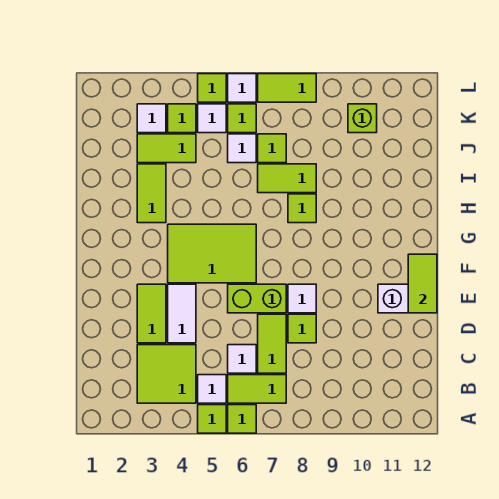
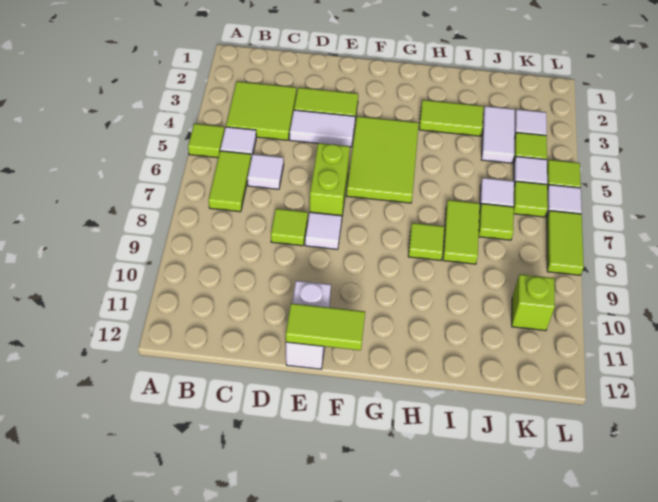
lime 1x1 tile [228,405,256,433] -> none
lime 1x2 tile [258,314,286,373] -> none
lime 1x2 tile [137,134,196,163] -> white 1x2 tile [481,106,515,163]

